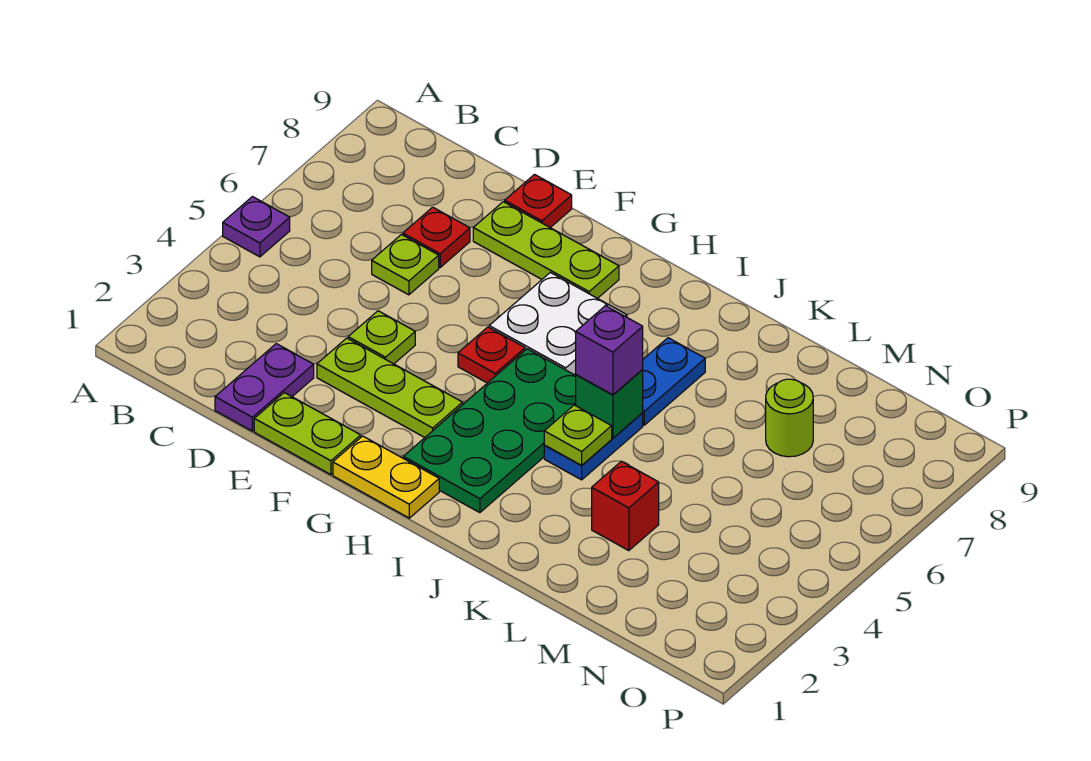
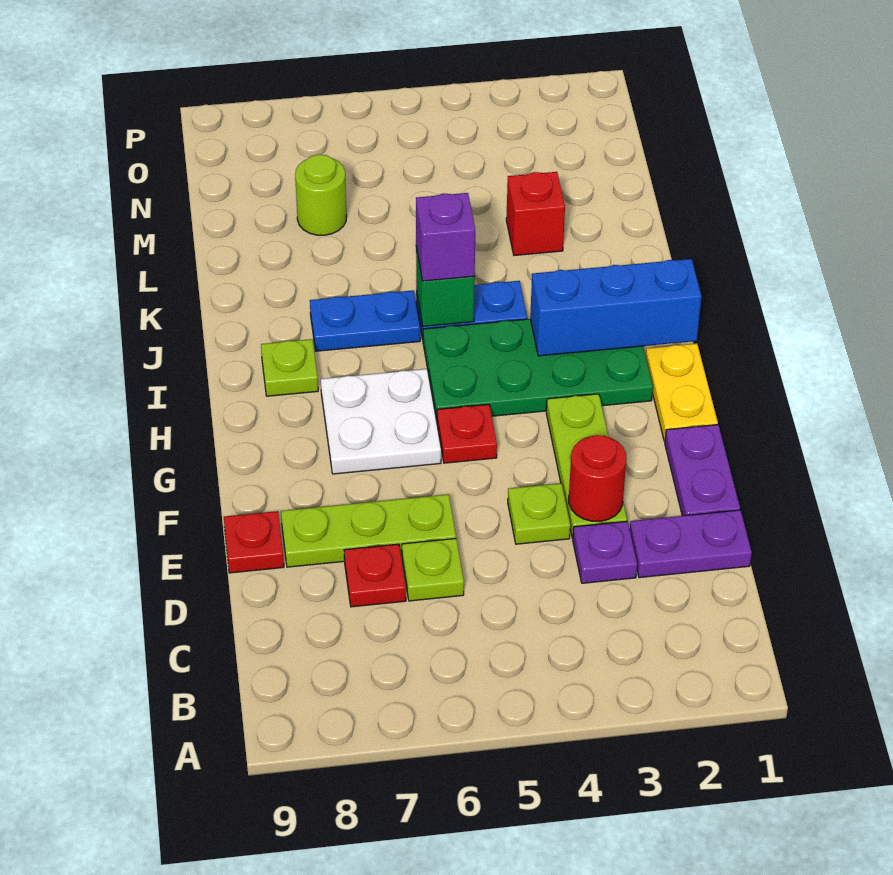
purple 1x1 plate [223,197,290,257] -> purple 1x1 plate moved to [573,521,637,583]
lime 1x2 plate [254,393,361,475] -> purple 1x2 plate [665,425,740,516]
none -> red 1x1 round brick [569,435,626,521]
lime 1x3 plate [473,202,619,298] -> lime 1x3 plate turned to [281,494,456,567]
none -> blue 1x3 brick [530,259,702,356]
lime 1x1 plate [544,405,612,465] -> lime 1x1 plate moved to [261,339,318,396]

